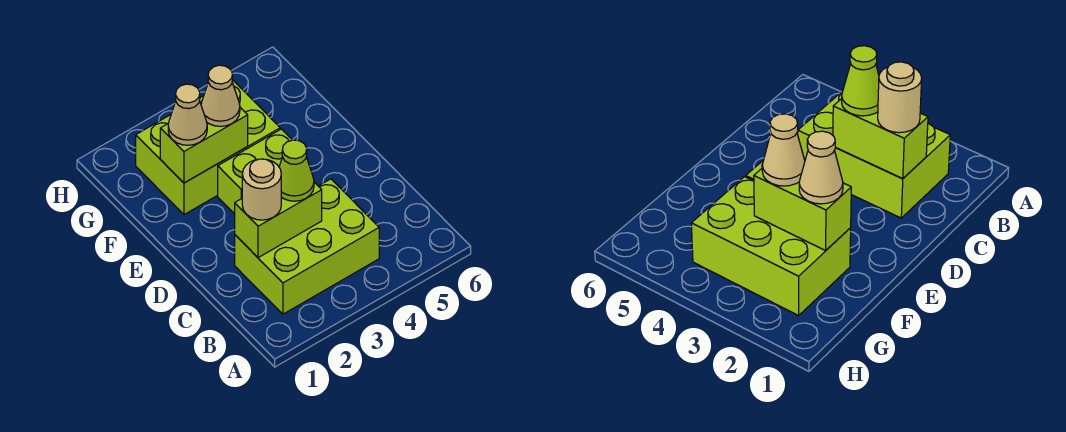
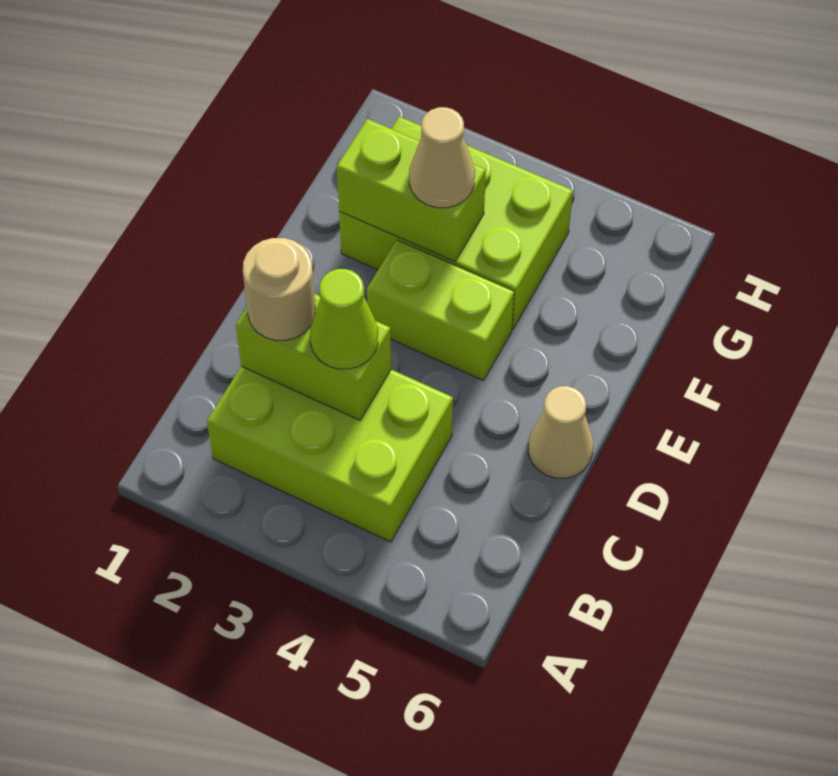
tan 1x1 cone [168,84,207,145] -> tan 1x1 cone moved to [528,386,593,478]

